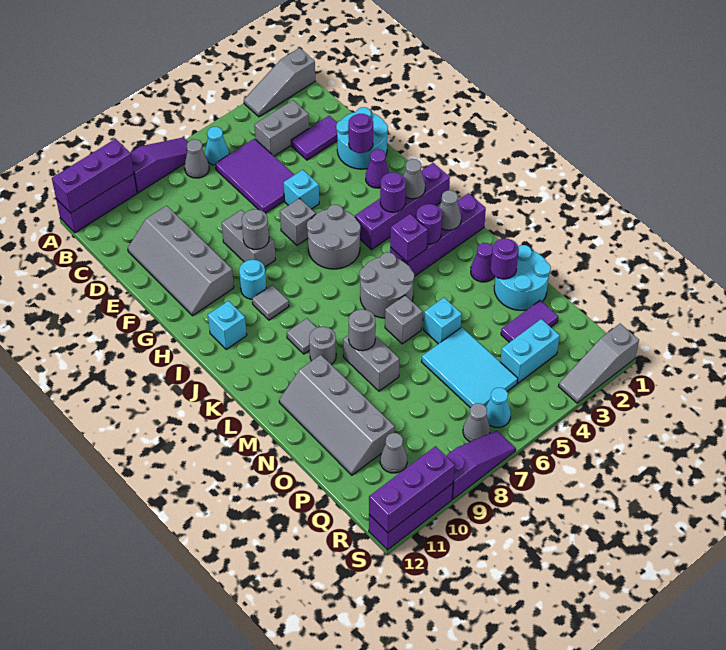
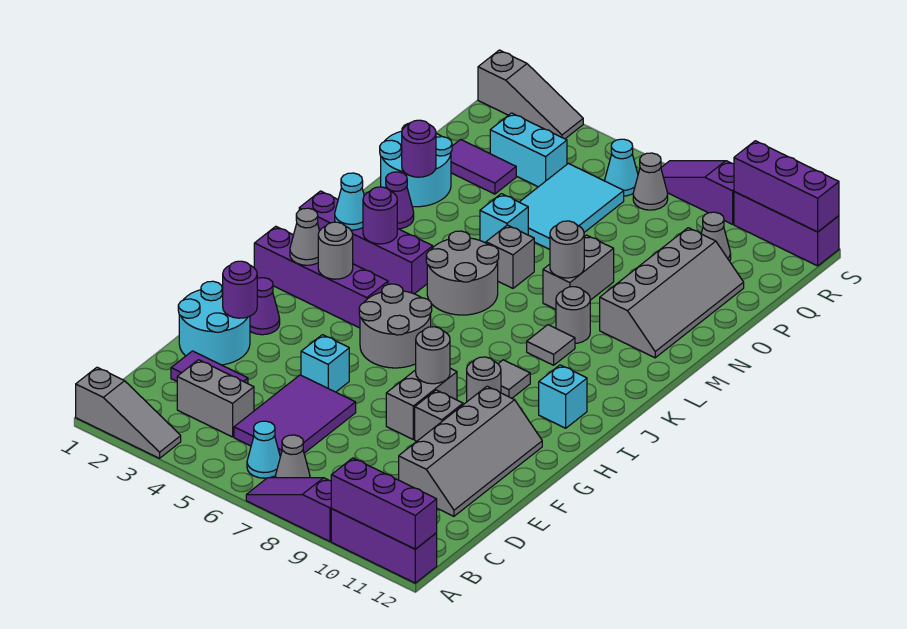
grey 1x1 brick [280,198,316,245] -> grey 1x1 brick moved to [415,390,463,441]
cyan 1x1 round brick [239,260,267,299] -> grey 1x1 round brick [467,357,501,401]
purple 1x1 round brick [380,172,406,212] -> grey 1x1 round brick [318,222,353,279]
grey 1x1 cone [439,190,461,230] -> cyan 1x1 cone [335,173,364,230]
purple 1x1 brick [390,214,427,262] -> none

